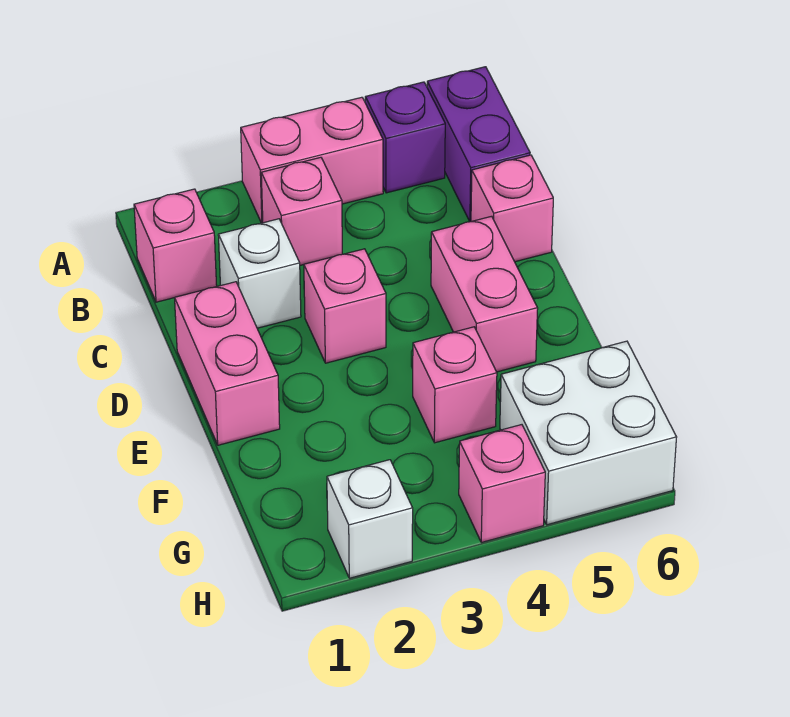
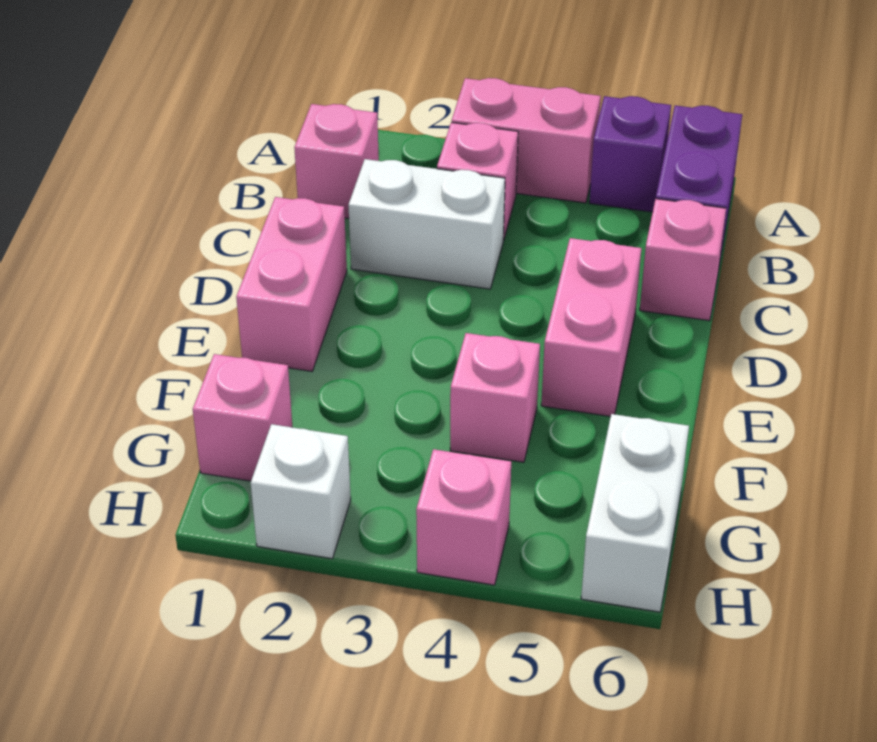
white 1x1 brick [218,219,301,328] -> white 1x2 brick [349,159,505,289]
pink 1x1 brick [304,249,386,363] -> pink 1x1 brick moved to [193,354,292,481]
white 2x2 brick [500,341,677,525] -> white 1x2 brick [581,414,689,612]

